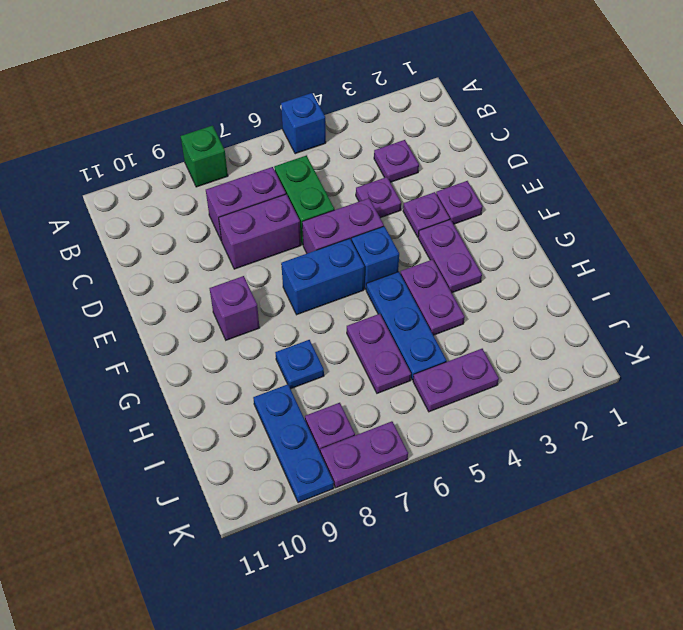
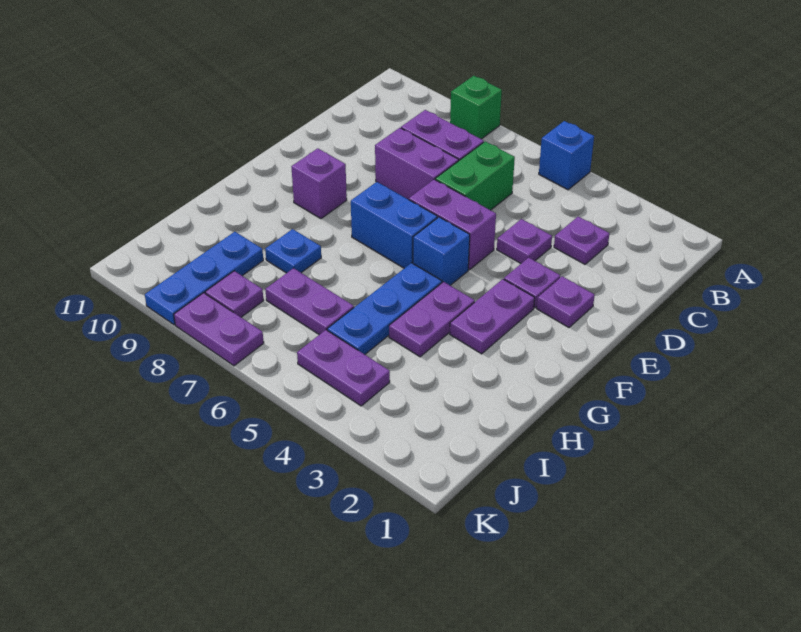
purple 1x2 plate [347,314,411,393] -> purple 1x2 plate turned to [265,268,354,335]

